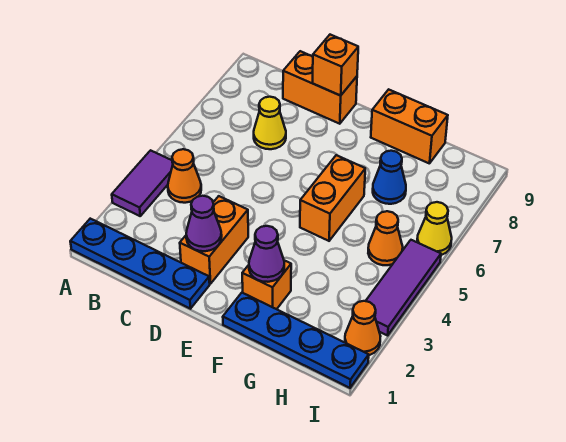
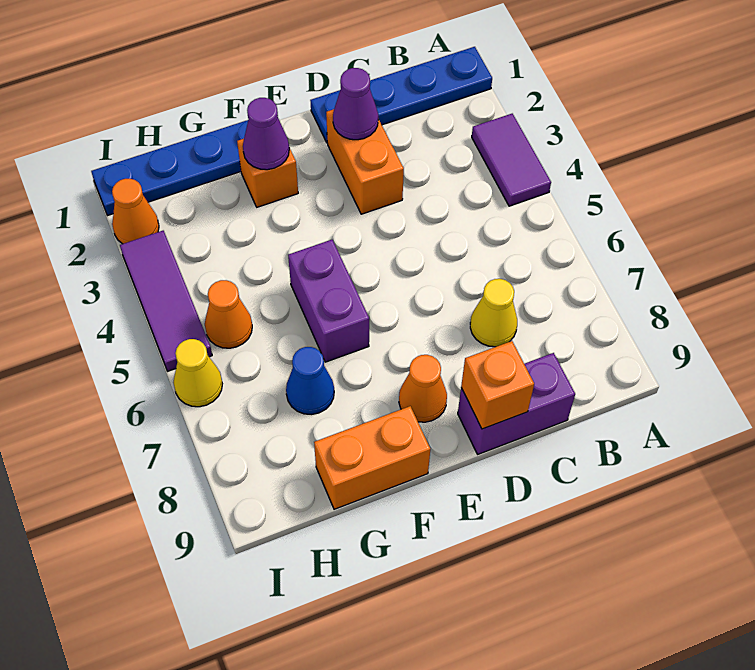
orange 1x1 cone [168,149,201,203] -> orange 1x1 cone moved to [399,355,447,422]
orange 1x2 brick [283,51,357,124] -> purple 1x2 brick [458,353,575,454]
orange 1x2 brick [300,155,365,241] -> purple 1x2 brick [288,240,369,362]

